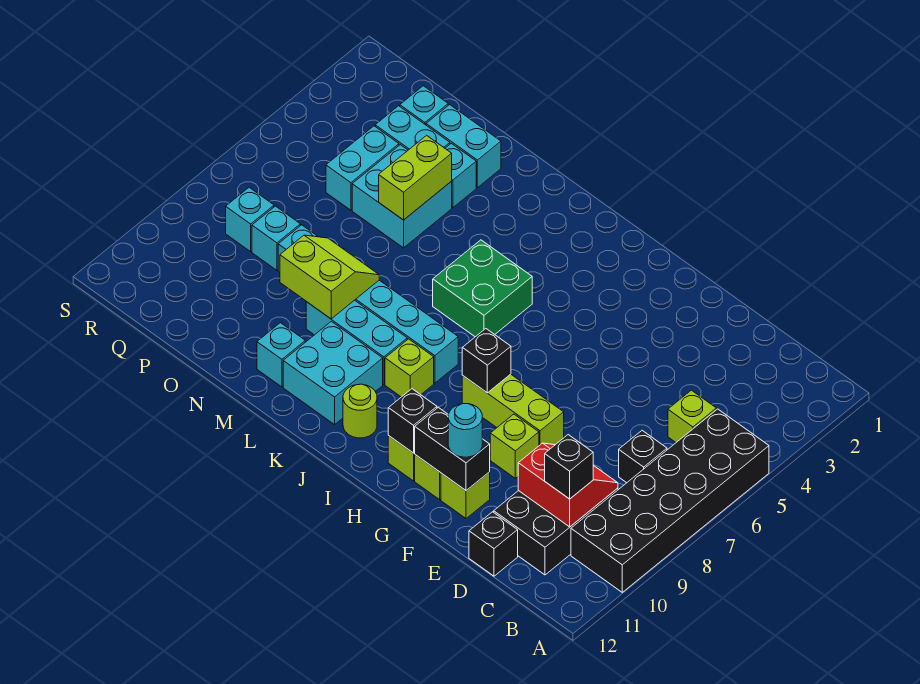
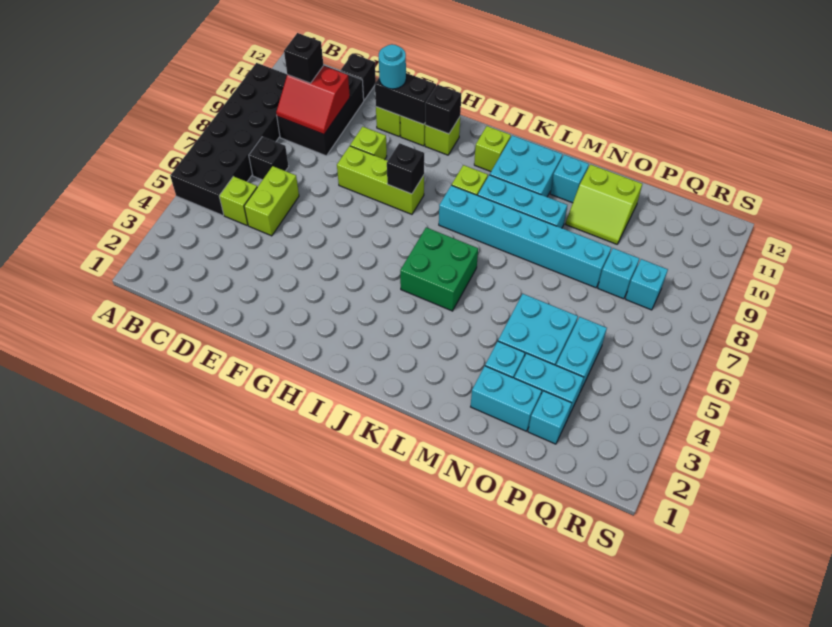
lime 1x1 round brick [343,384,377,438] -> lime 1x1 brick [474,126,511,172]
lime 2x2 slope [280,235,379,319] -> lime 2x2 slope moved to [566,165,642,244]
lime 1x2 brick [379,135,452,220] -> lime 1x2 brick moved to [244,166,299,236]

